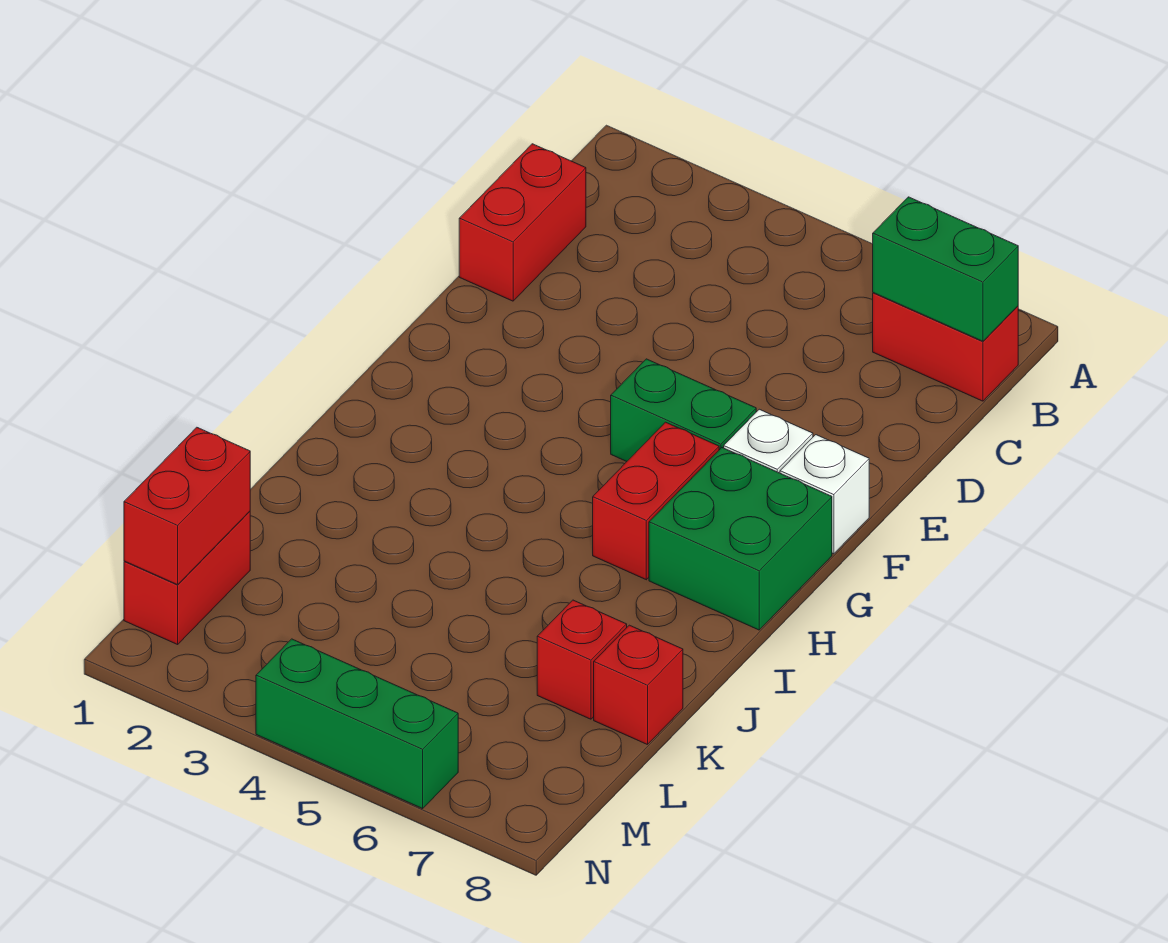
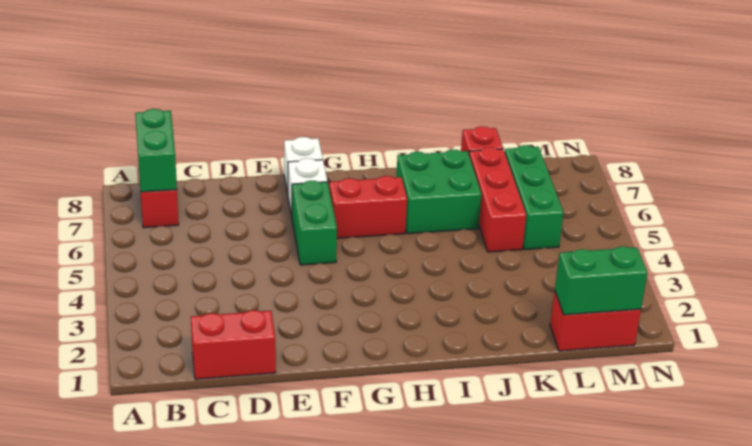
green 2x2 brick [649,448,832,630] -> green 2x2 brick moved to [396,149,481,234]
red 1x1 brick [537,600,627,719] -> red 1x3 brick [469,147,526,252]
red 1x2 brick [124,427,250,585] -> green 1x2 brick [555,246,647,315]
green 1x3 brick [256,639,458,809] -> green 1x3 brick moved to [505,145,564,250]

